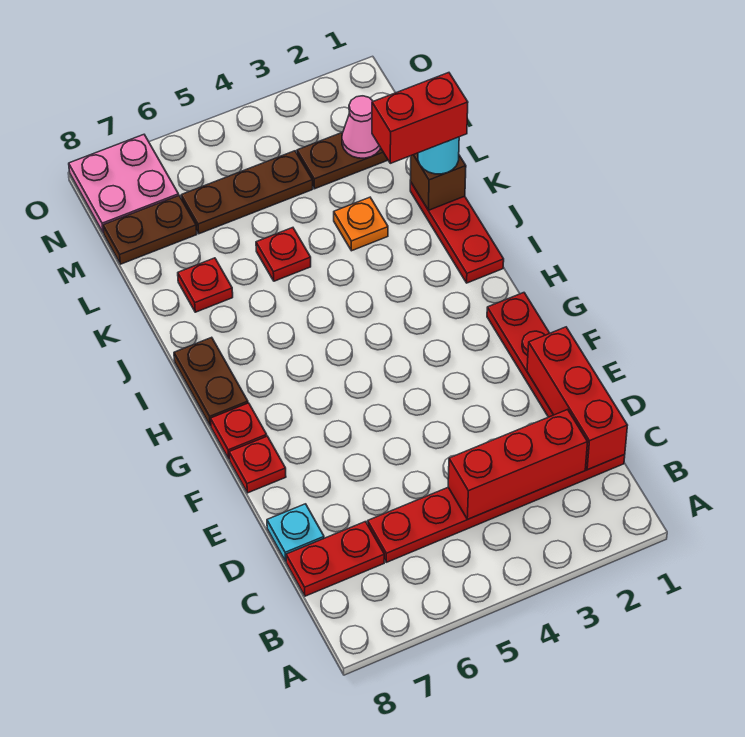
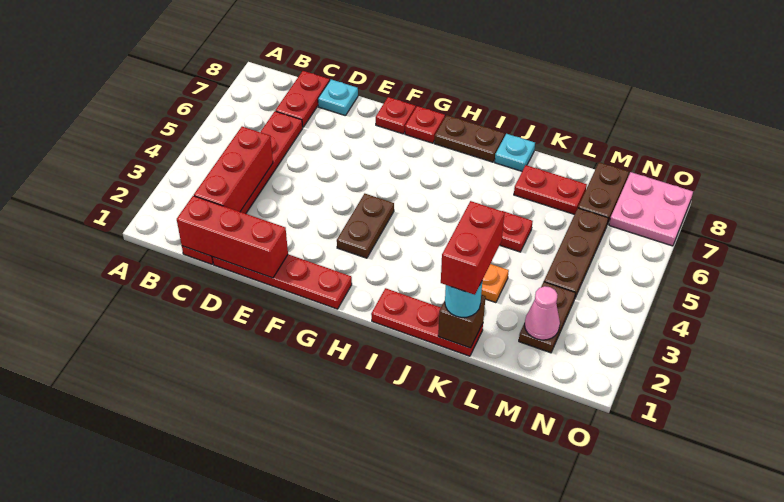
none -> brown 1x2 plate [337,194,394,258]
none -> cyan 1x1 plate [495,134,535,171]
red 1x1 plate [178,258,233,312] -> red 1x2 plate [514,165,587,214]

